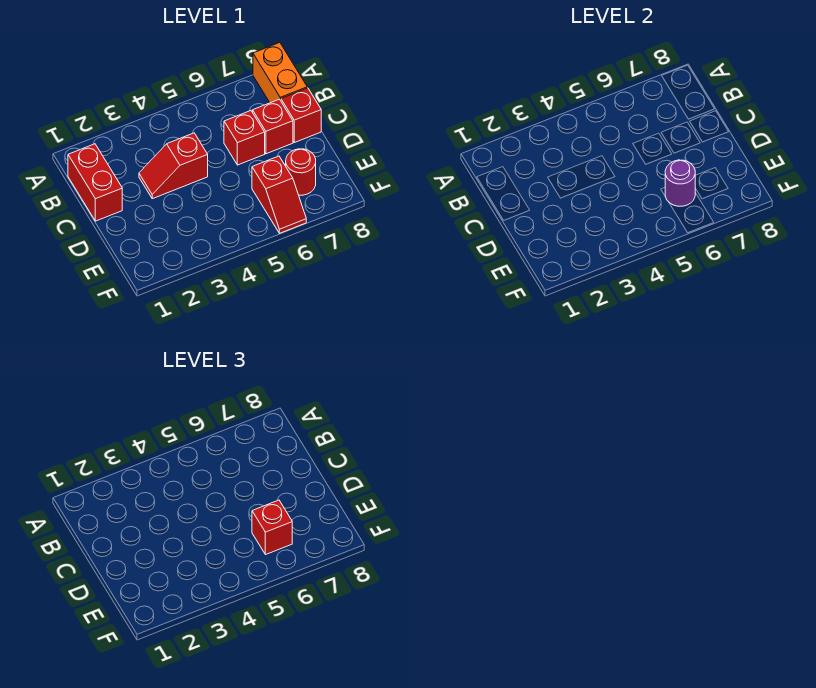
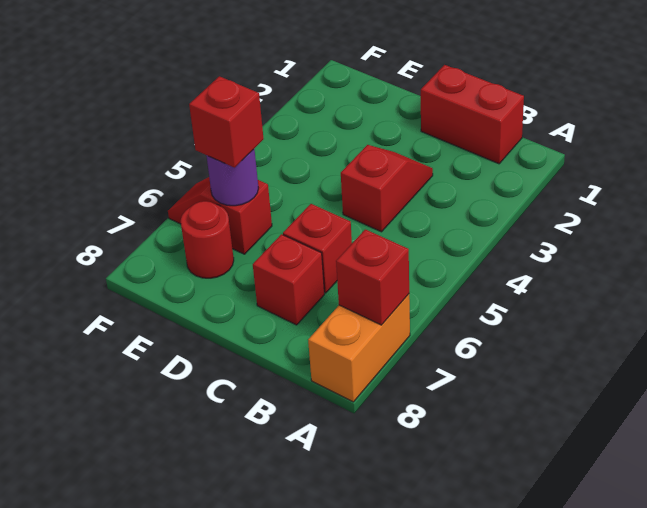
orange 1x2 brick [253,43,307,103] -> orange 1x2 brick turned to [308,294,410,402]
red 1x1 brick [281,88,321,143] -> red 1x1 brick moved to [336,229,409,325]

